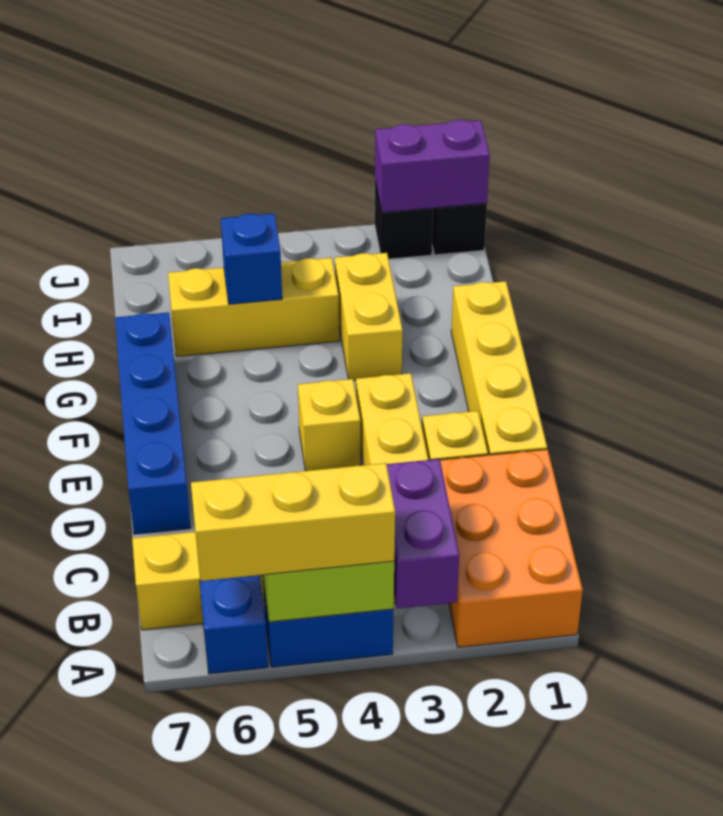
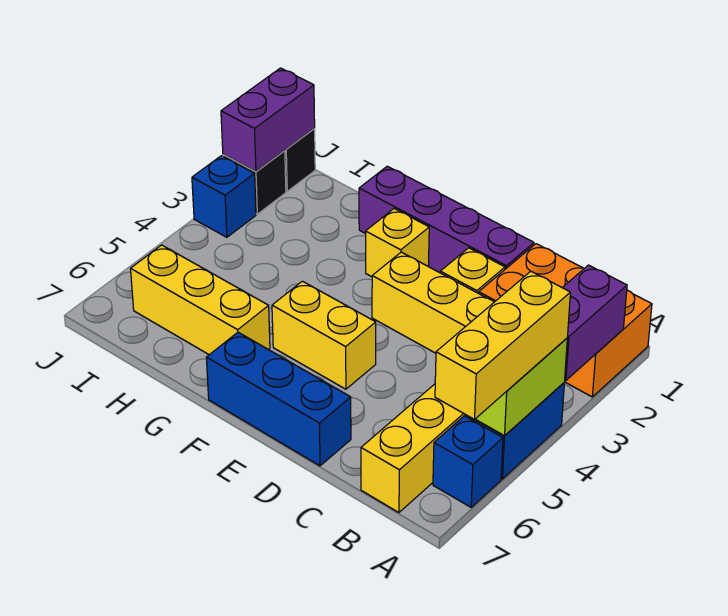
purple 1x2 brick [387,459,459,609] -> purple 1x2 brick turned to [562,265,627,380]
yellow 1x4 brick [451,281,547,455] -> purple 1x4 brick [359,166,534,273]
blue 1x4 brick [115,312,191,534] -> blue 1x3 brick [206,332,351,466]
yellow 1x1 brick [298,379,360,471] -> yellow 1x1 brick moved to [366,209,429,277]
yellow 1x2 brick [335,253,403,381] -> yellow 1x2 brick moved to [272,281,376,389]
yellow 1x3 brick [168,258,339,357] -> yellow 1x3 brick turned to [131,245,270,355]
blue 1x1 brick [221,213,282,304] -> blue 1x1 brick moved to [192,156,256,237]

